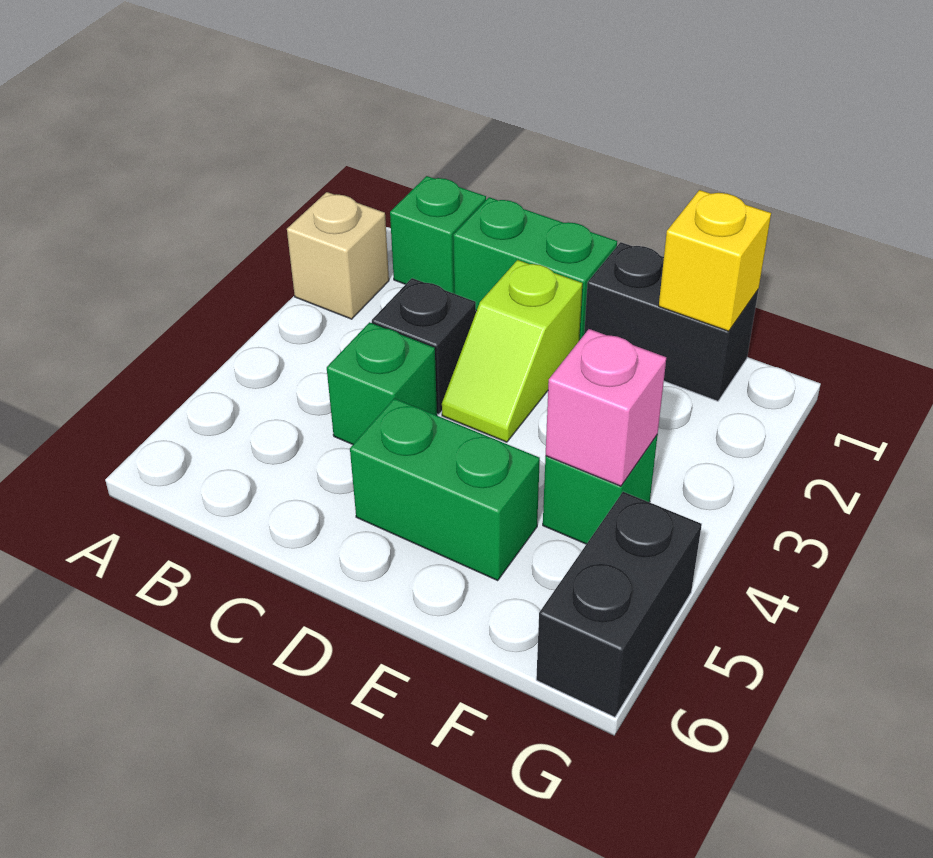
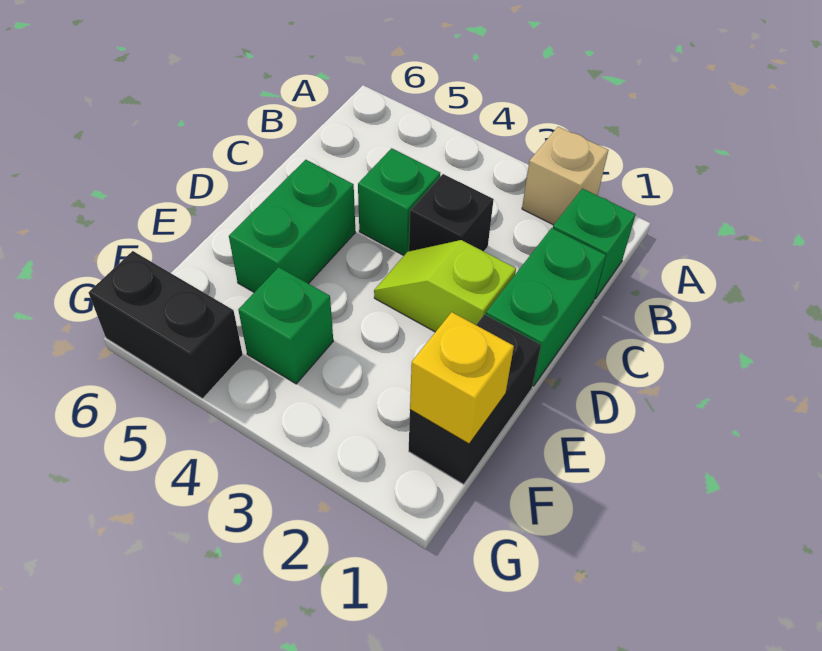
pink 1x1 brick [546,329,666,486] -> none

